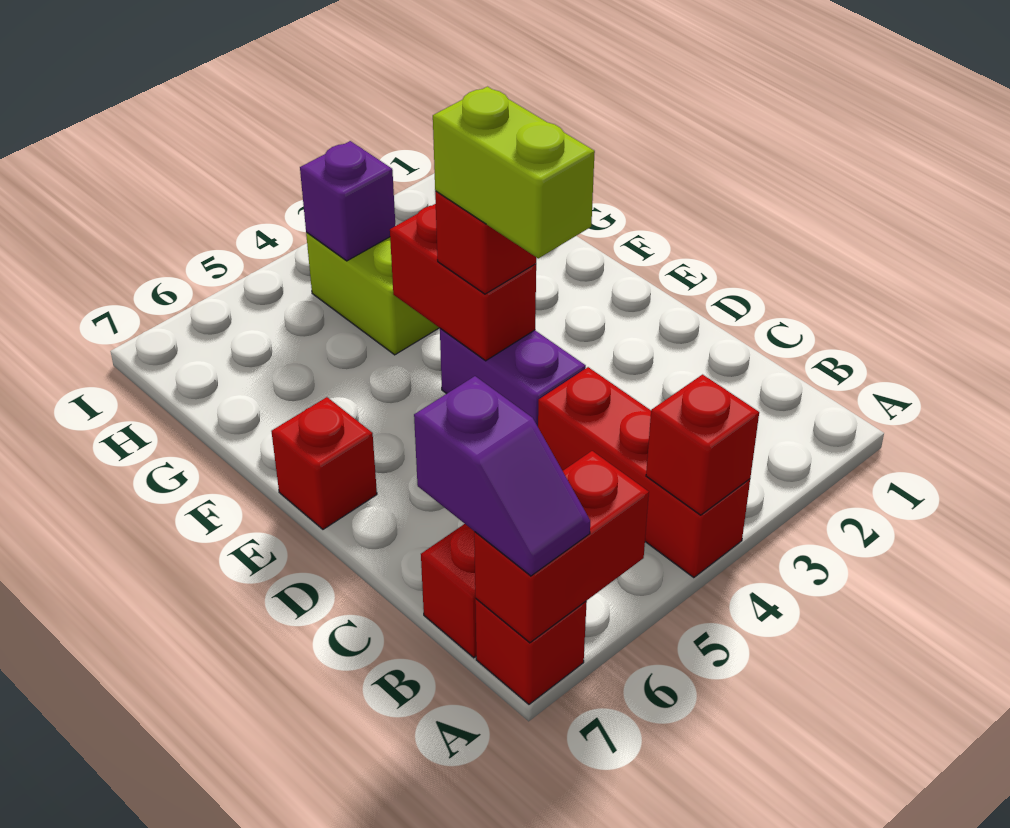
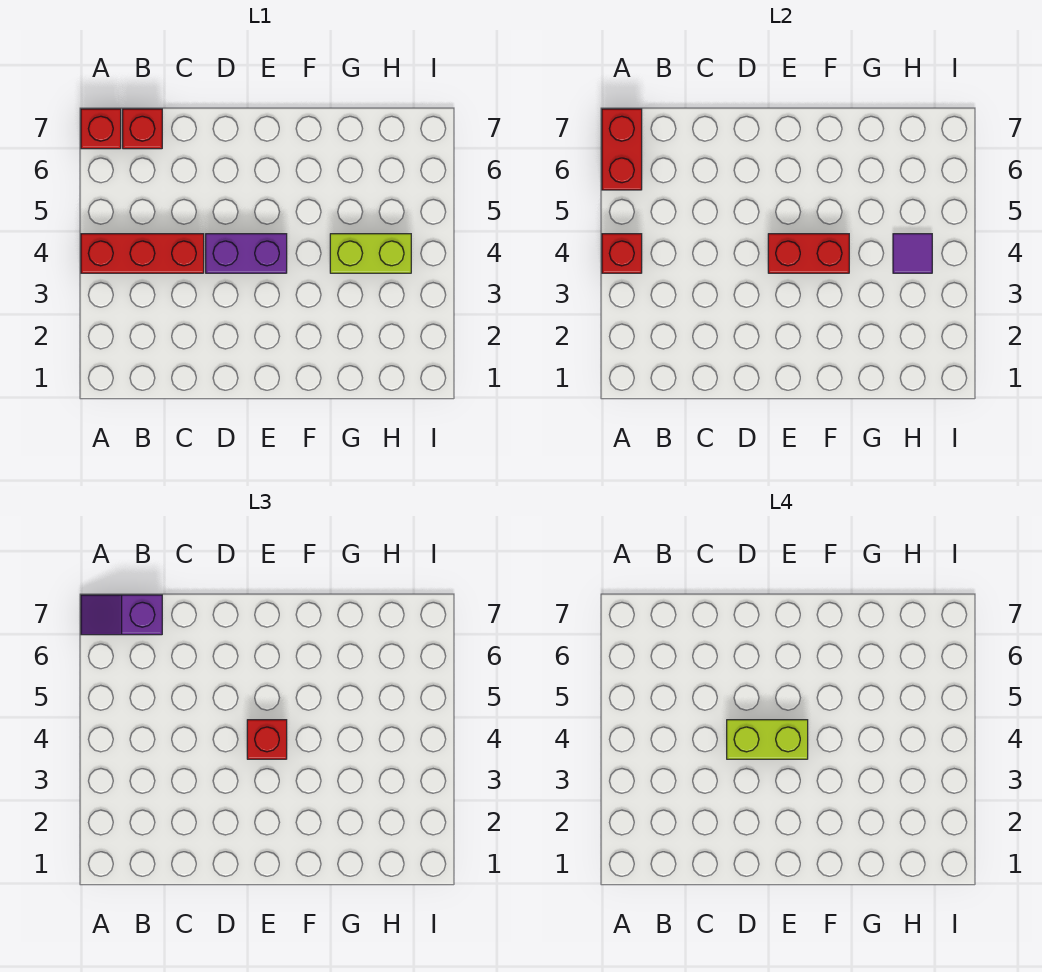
red 1x1 brick [271,397,377,529] -> none
purple 1x1 brick [300,141,395,261] -> purple 1x1 tile [893,234,932,273]

